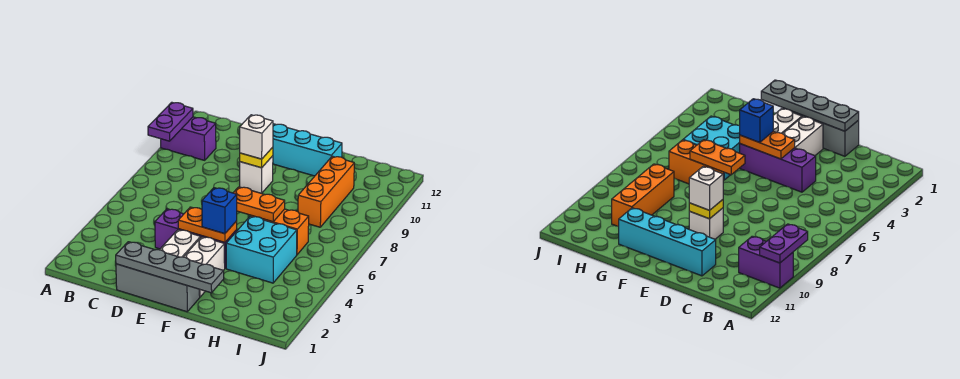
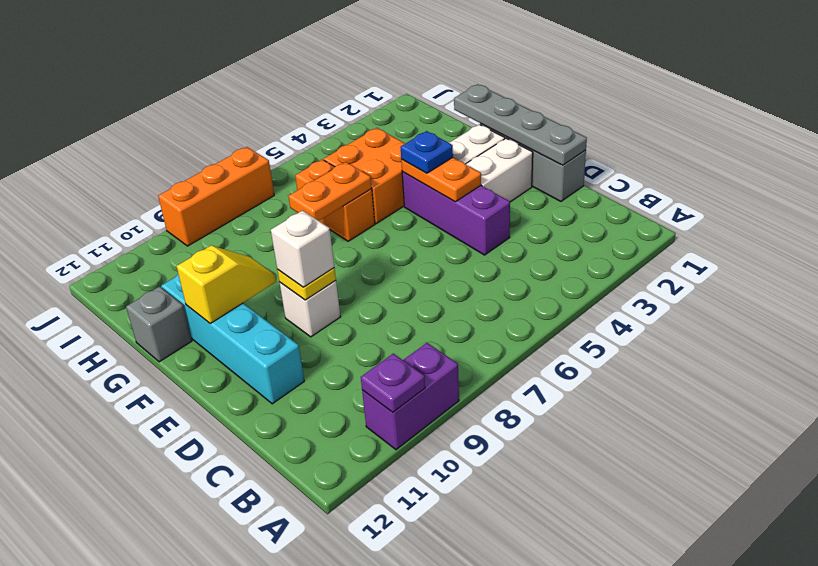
purple 1x2 plate [148,102,193,141] -> purple 1x1 plate [361,354,425,412]
purple 1x2 brick [161,117,216,160] -> purple 1x2 brick turned to [362,343,459,450]
blue 1x1 brick [202,188,237,234] -> blue 1x1 plate [401,131,453,173]
orange 1x2 plate [233,187,285,222] -> orange 1x2 plate turned to [289,162,372,221]
none -> yellow 1x2 slope [177,246,276,323]
cyan 2x2 brick [226,216,297,283] -> orange 2x2 brick [324,128,405,224]
none -> grey 1x1 brick [126,287,192,362]
orange 1x3 brick [298,156,354,227] -> orange 1x3 brick moved to [158,147,274,246]

